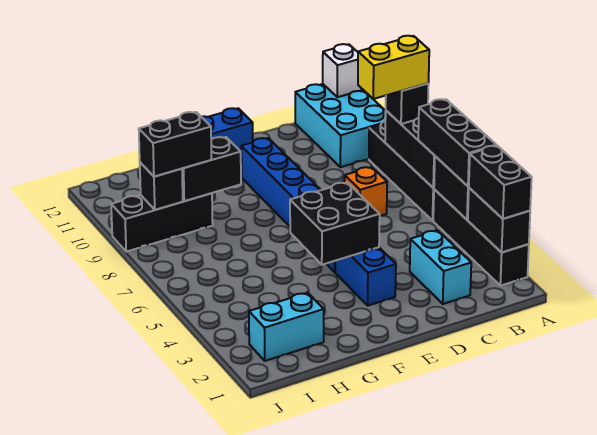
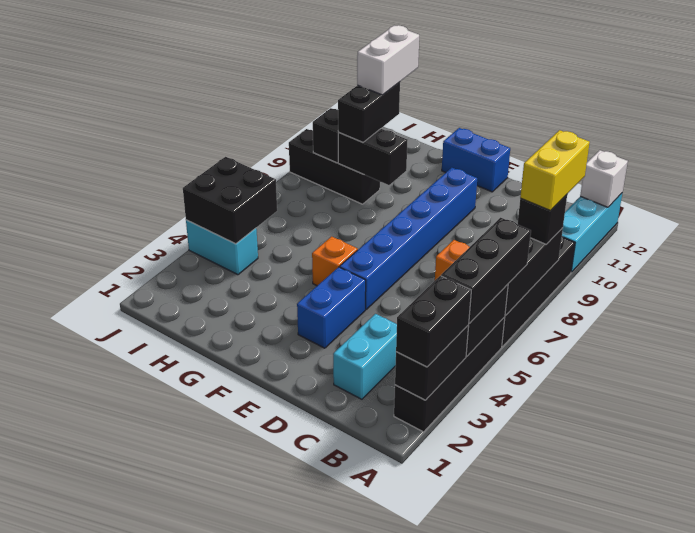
yellow 1x2 brick [358,36,429,99] -> yellow 1x2 brick turned to [520,130,590,210]
cyan 2x3 brick [295,84,386,167] -> cyan 1x3 brick [562,193,622,272]
black 2x2 brick [290,183,380,265] -> black 2x2 brick moved to [183,157,277,244]
none -> orange 1x1 brick [312,236,358,286]
cyan 1x2 brick [249,293,324,361] -> cyan 1x2 brick moved to [186,220,258,275]
black 1x2 brick [139,112,212,177] -> black 1x2 brick turned to [338,82,400,142]
none -> white 1x2 brick [357,25,419,95]

